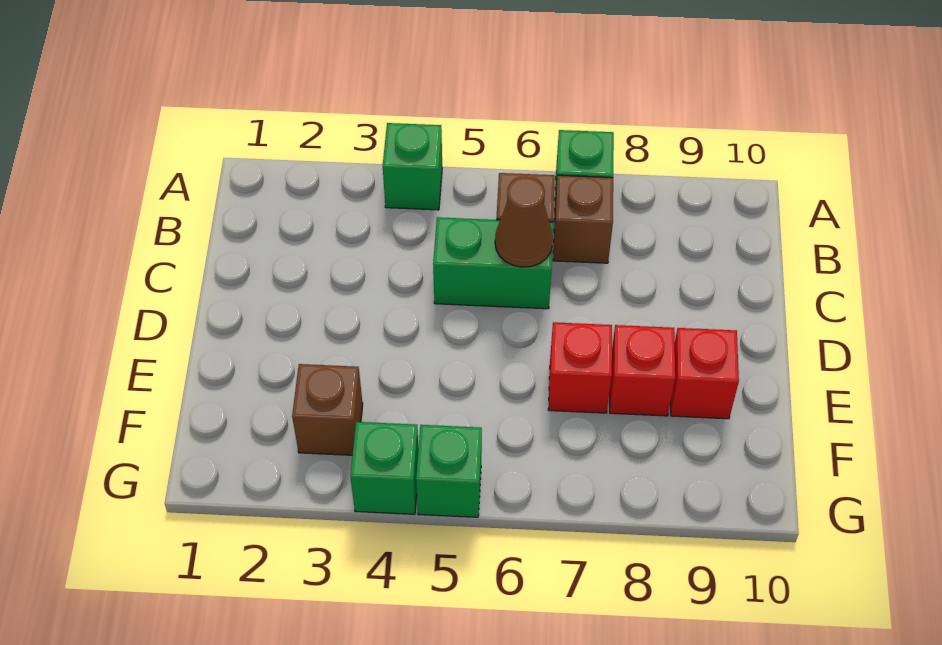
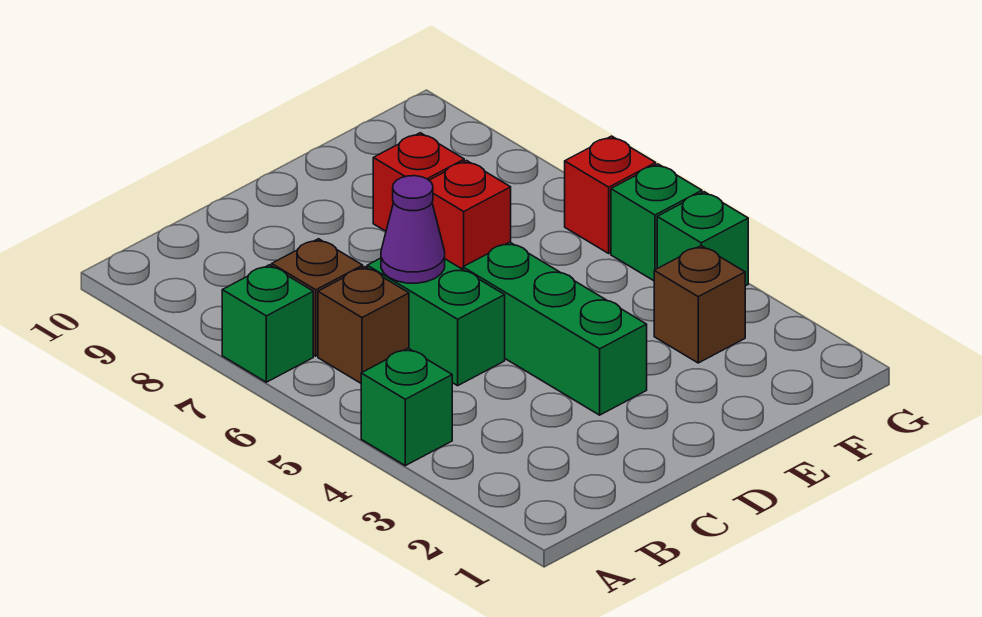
brown 1x1 cone [495,177,553,267] -> purple 1x1 cone [381,176,445,283]
none -> green 1x3 brick [463,242,647,415]
red 1x1 brick [671,328,739,419] -> red 1x1 brick moved to [565,136,656,253]

